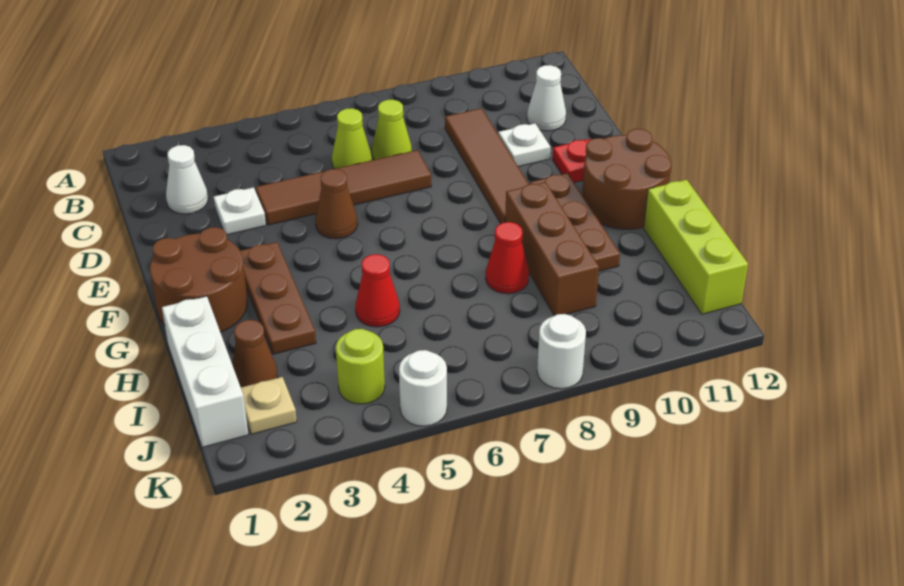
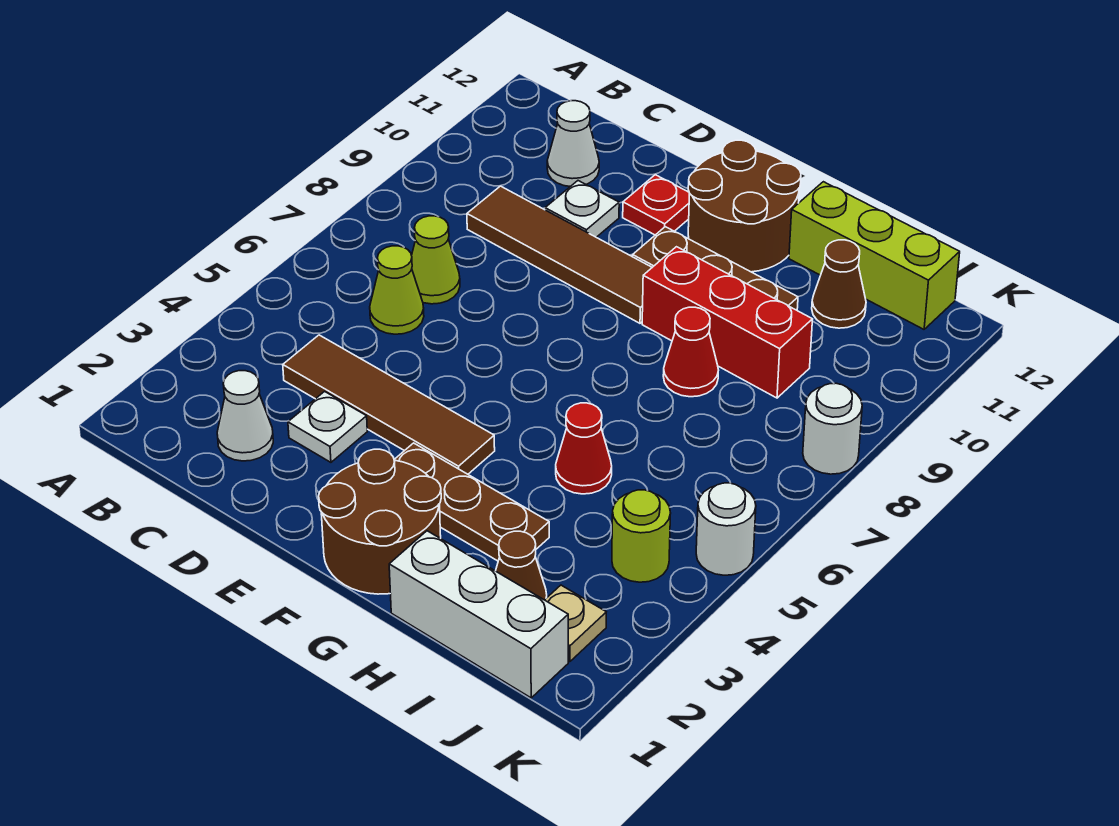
brown 1x4 tile [256,150,431,225] -> brown 1x4 tile turned to [283,335,495,474]
brown 1x1 cone [315,169,358,239] -> brown 1x1 cone moved to [812,240,866,328]
brown 1x3 brick [505,182,599,316] -> red 1x3 brick [642,247,813,398]

